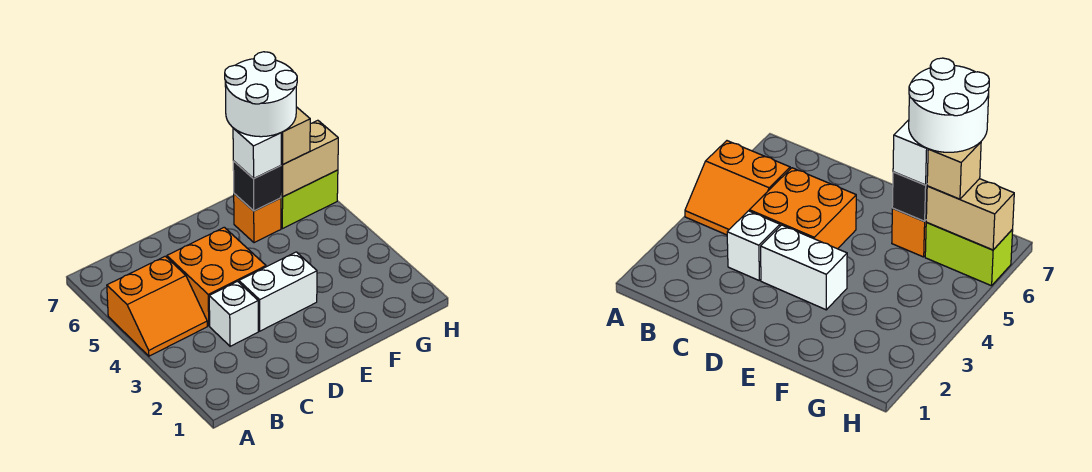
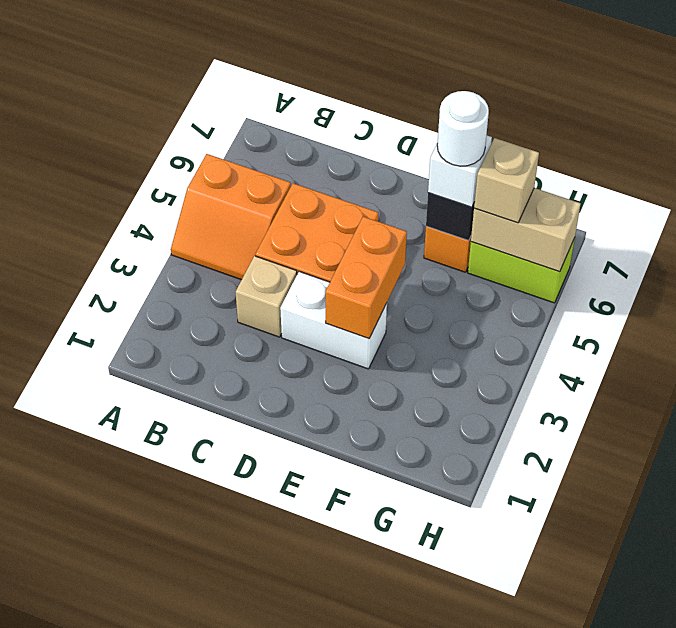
white 1x1 brick [209,281,258,346] -> tan 1x1 brick [236,256,297,337]
none -> orange 1x2 brick [325,217,407,339]
white 2x2 round brick [225,52,297,137] -> white 1x1 round brick [437,91,489,166]

